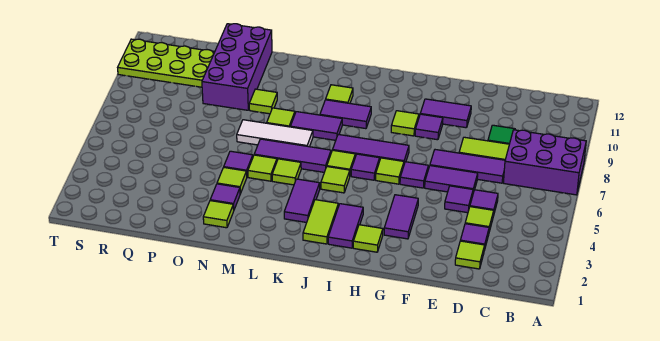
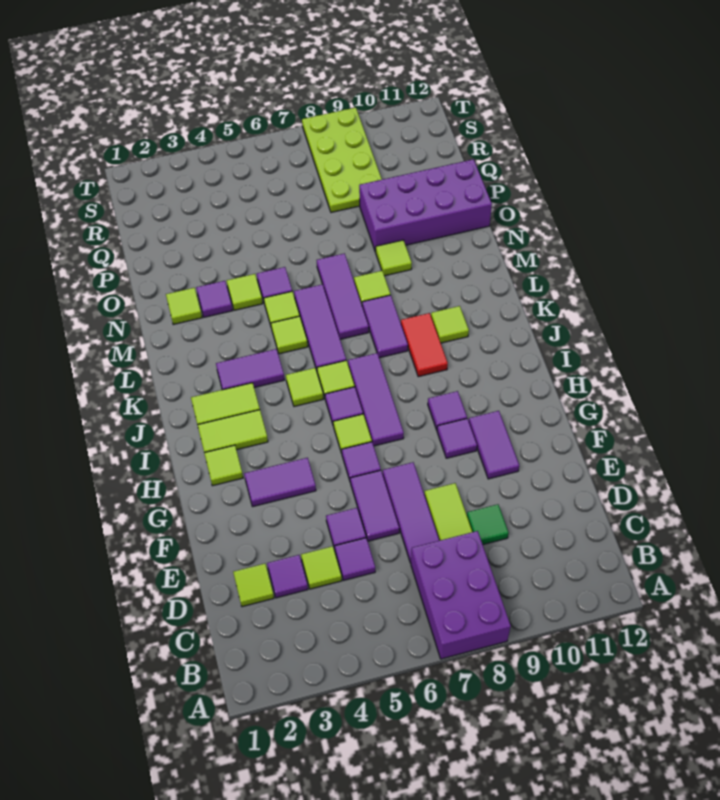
lime 1x1 tile [391,111,419,136] -> purple 1x1 tile [428,391,467,430]
purple 1x2 tile [328,204,363,248] -> lime 1x2 tile [198,410,268,453]
purple 1x2 tile [320,100,371,129] -> red 1x2 tile [401,313,448,377]
white 1x3 tile [237,120,313,147] -> purple 1x3 tile [317,253,369,339]
lime 2x4 plate [118,39,215,87] -> lime 2x4 plate moved to [302,108,382,212]

